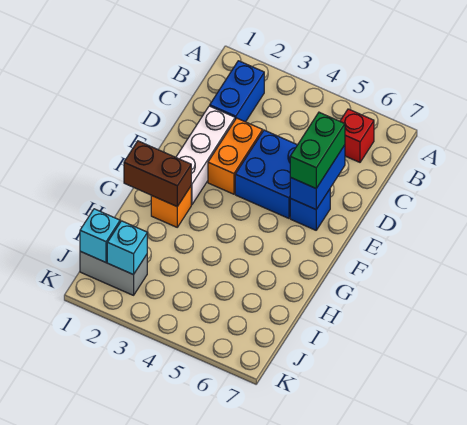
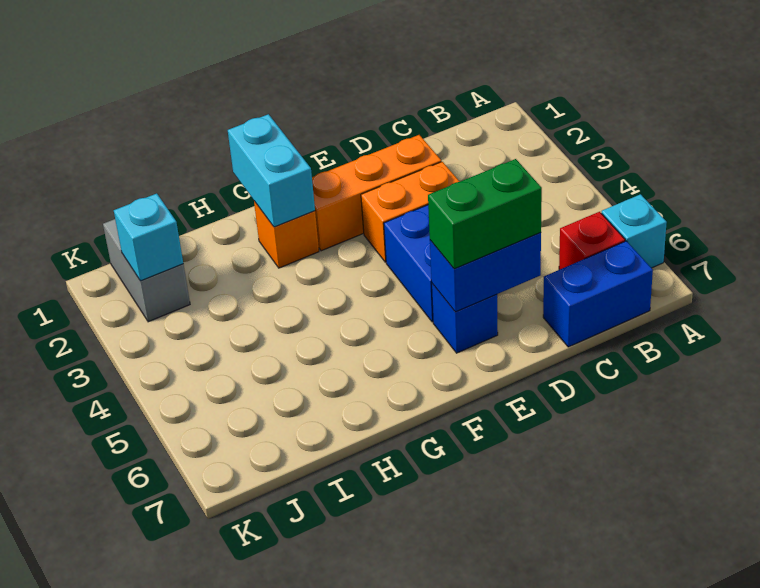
blue 1x2 brick [210,61,264,122] -> blue 1x2 brick moved to [543,241,653,347]
white 1x3 brick [176,106,235,205] -> orange 1x3 brick [312,135,441,251]
brown 1x2 brick [124,141,191,206] -> cyan 1x2 brick [228,114,315,227]
cyan 1x1 brick [80,209,120,262] -> cyan 1x1 brick moved to [601,194,667,268]

